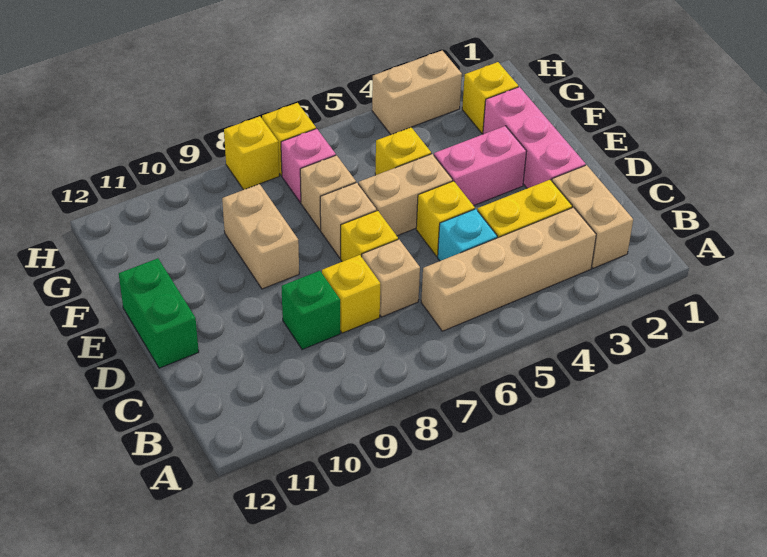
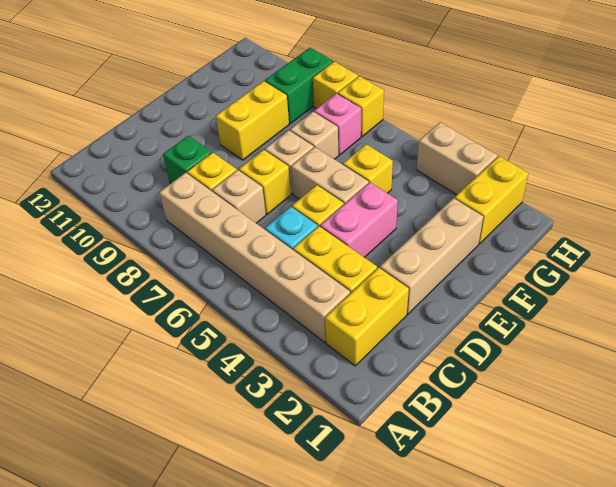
tan 1x2 brick [552,165,633,268] -> yellow 1x2 brick [325,268,409,366]
tan 1x4 brick [421,207,596,331] -> tan 1x6 brick [159,173,350,342]
pink 1x3 brick [483,87,585,188] -> tan 1x3 brick [380,198,483,314]
green 1x2 brick [119,258,199,368] -> green 1x2 brick moved to [265,48,333,124]
pink 1x2 brick [434,126,527,206] -> pink 1x2 brick turned to [320,182,398,258]
tan 1x2 brick [222,184,299,289] -> yellow 1x2 brick [216,81,289,160]
yellow 1x1 brick [462,62,518,133] -> yellow 1x2 brick [455,156,529,244]

